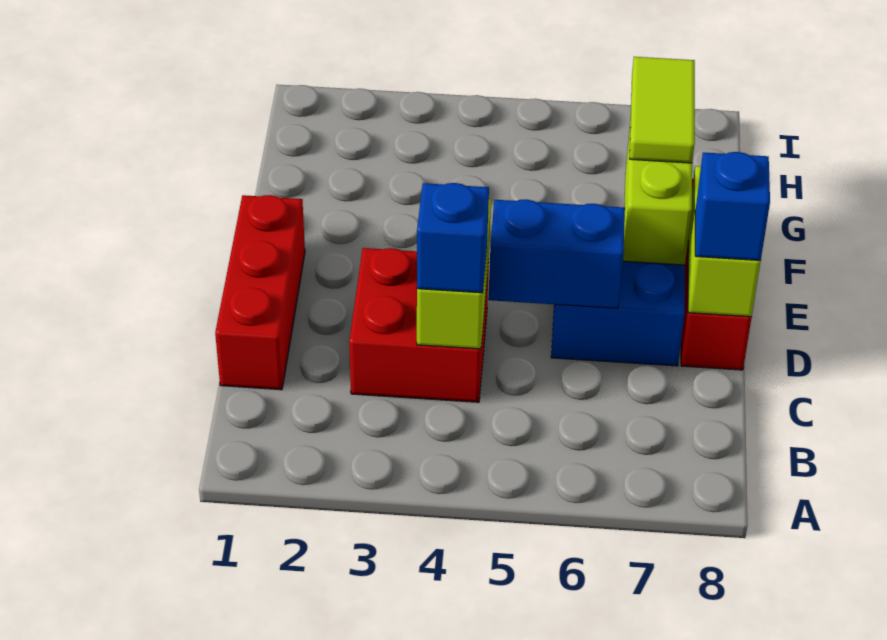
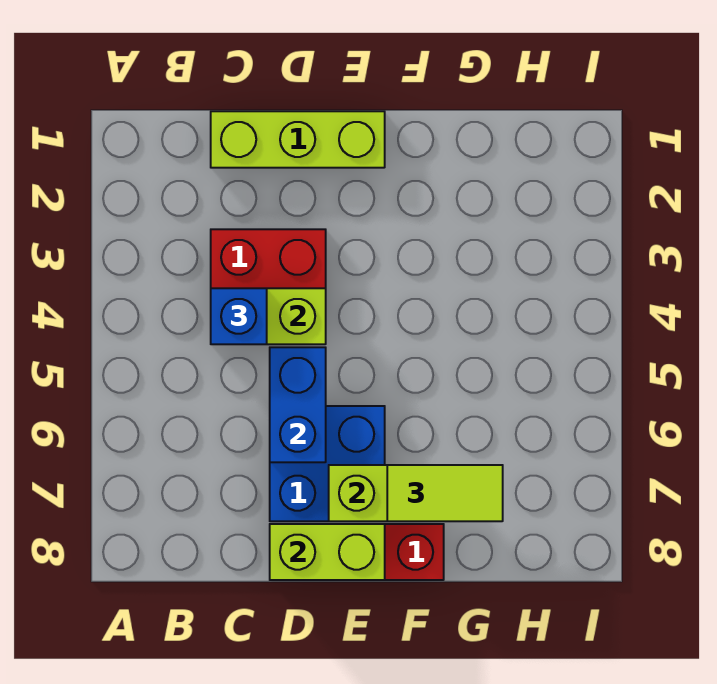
red 1x3 brick [215,195,305,390] -> lime 1x3 brick [211,111,385,168]
blue 1x1 brick [695,152,770,260] -> none

